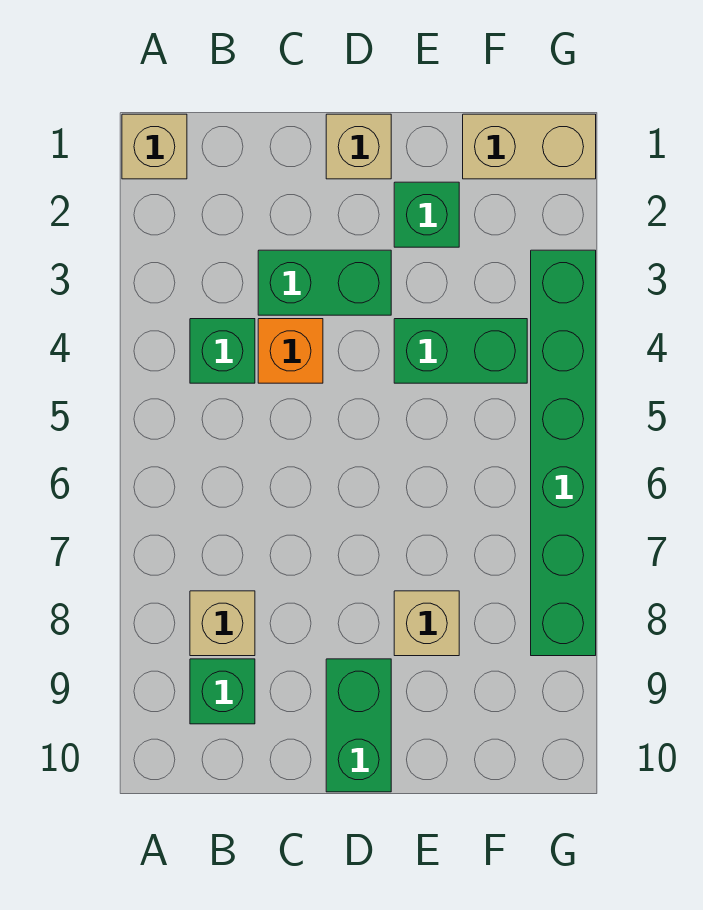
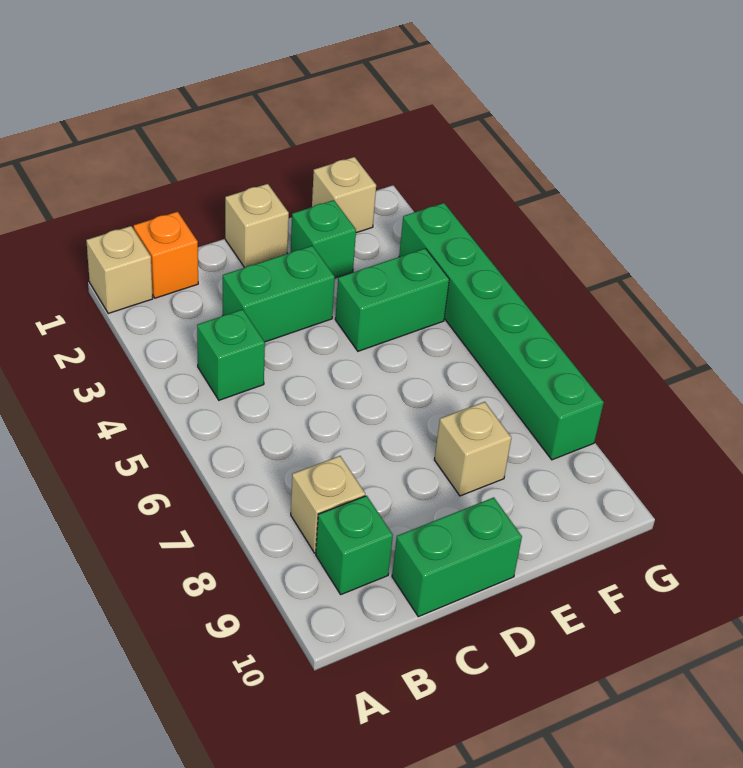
orange 1x1 brick [258,319,323,383] -> orange 1x1 brick moved to [134,212,198,298]
green 1x2 brick [326,659,391,792] -> green 1x2 brick turned to [392,497,522,617]
tan 1x2 brick [463,114,596,179] -> tan 1x1 brick [312,157,376,233]

